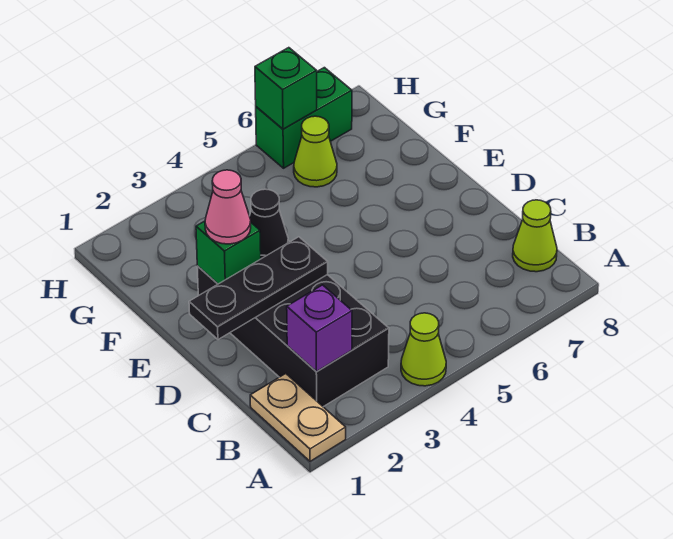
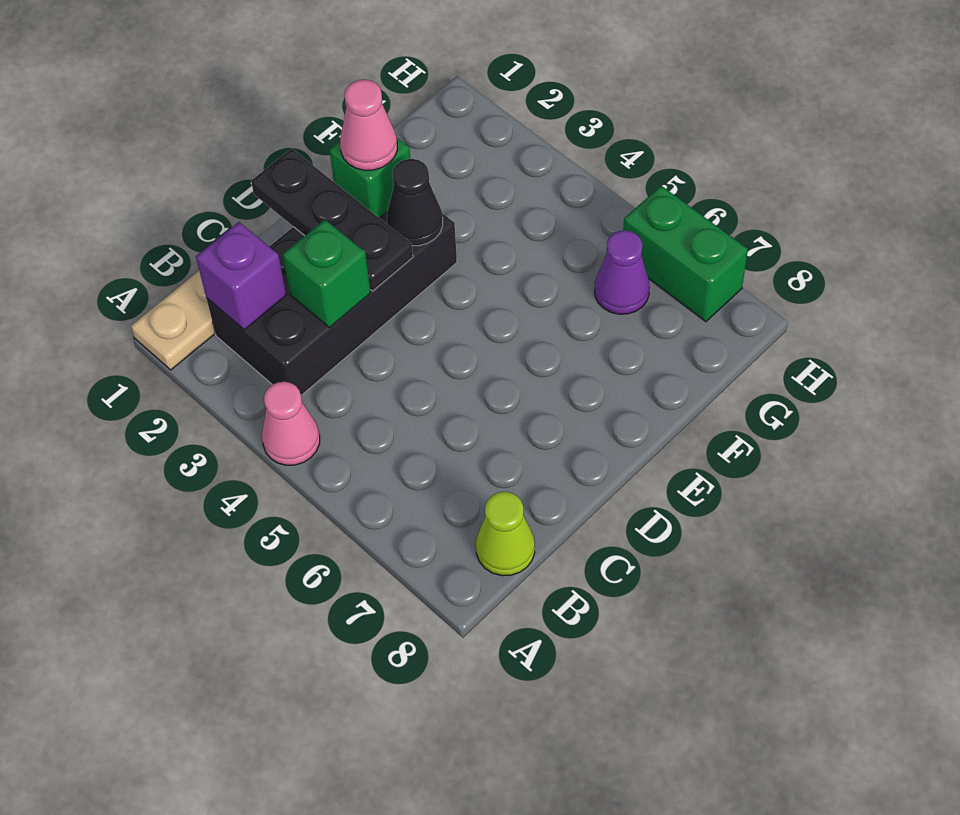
lime 1x1 cone [401,313,446,386] -> pink 1x1 cone [262,382,320,465]
lime 1x1 cone [294,116,337,187] -> purple 1x1 cone [595,230,650,314]
green 1x1 brick [255,48,317,129] -> green 1x1 brick moved to [283,220,371,327]

